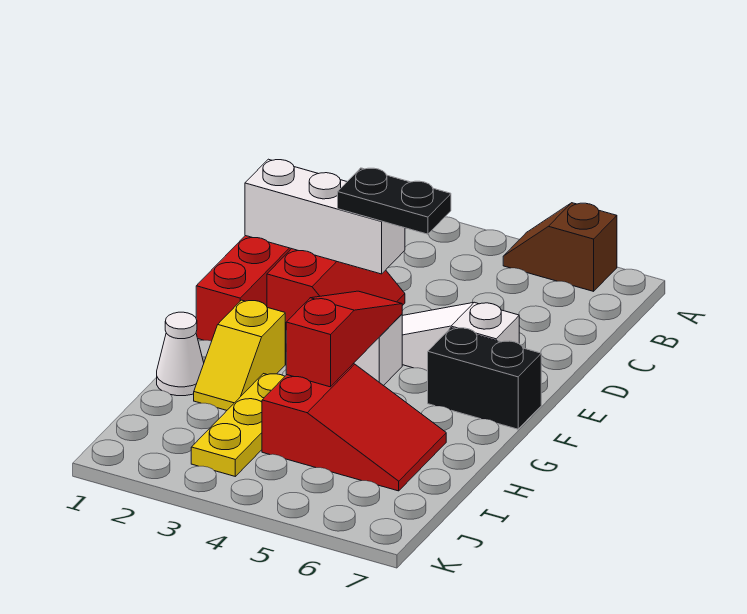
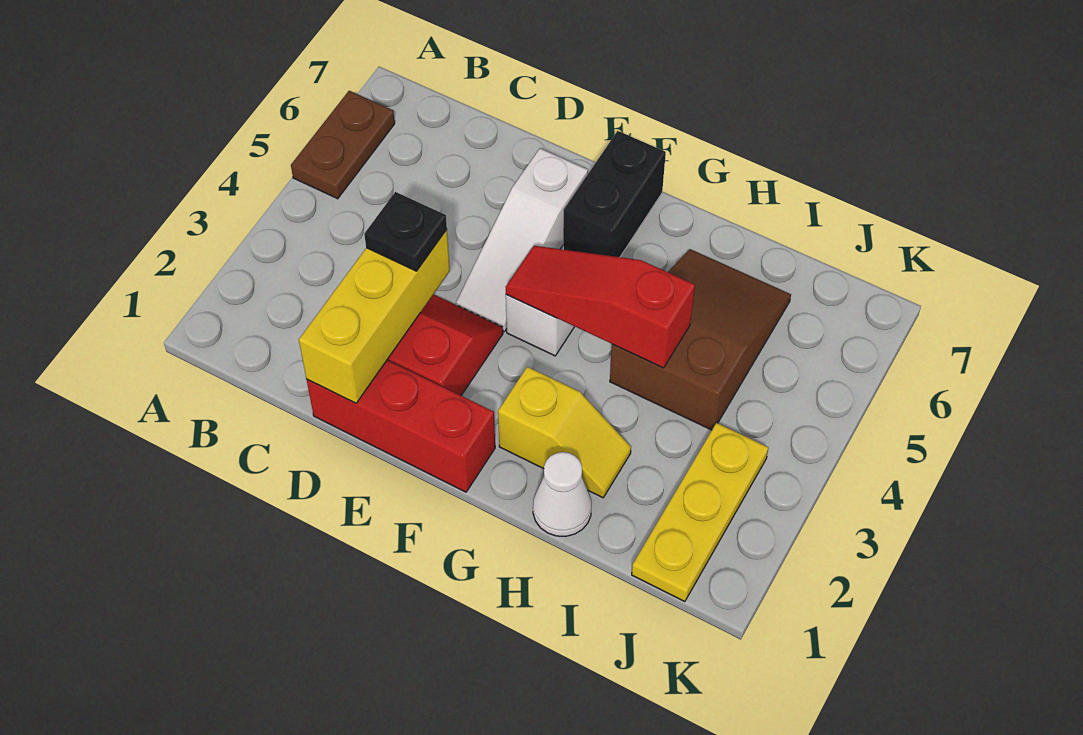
brown 1x2 slope [503,203,617,291] -> brown 1x2 plate [291,91,395,199]
white 1x3 brick [245,159,405,274] -> yellow 1x3 brick [299,230,450,403]
black 1x2 plate [338,168,451,234] -> black 1x1 plate [364,192,447,271]
yellow 1x3 plate [191,374,285,476] -> yellow 1x3 plate turned to [632,423,769,602]
red 2x3 slope [262,364,446,491] -> brown 2x3 slope [610,249,791,430]

